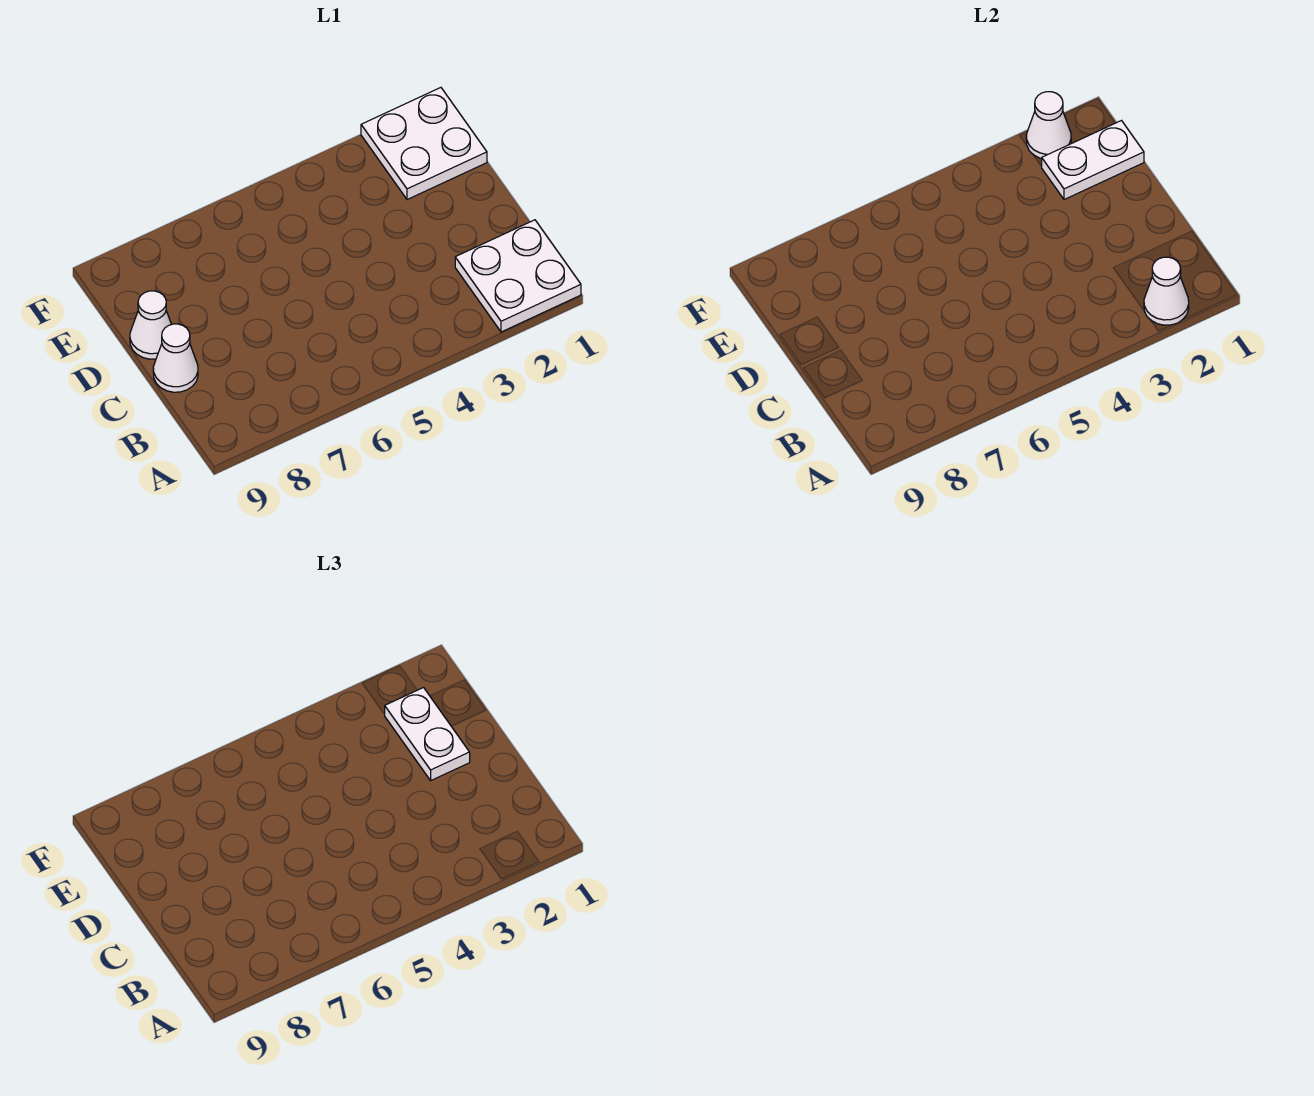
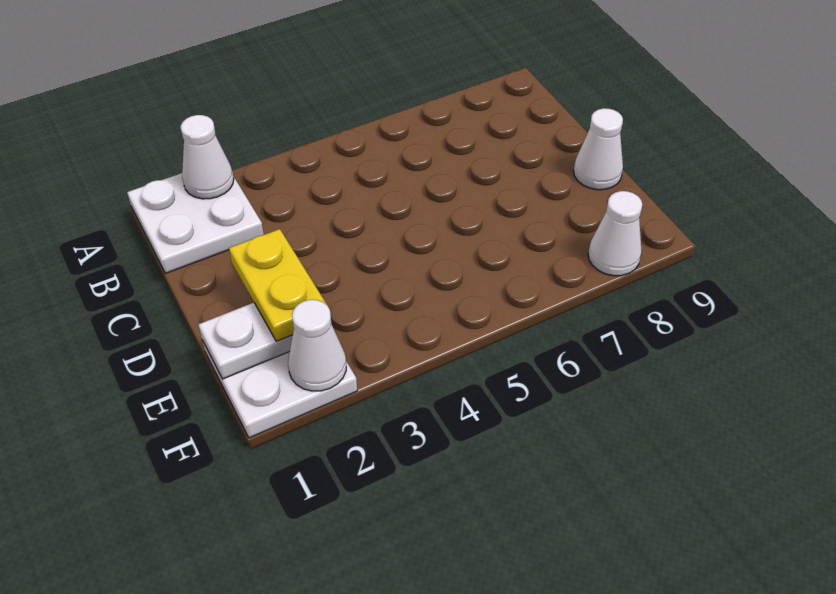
white 1x1 cone [153,324,198,392] -> white 1x1 cone moved to [588,191,642,276]
white 1x2 plate [384,688,470,780] -> yellow 1x2 plate [229,229,327,341]

